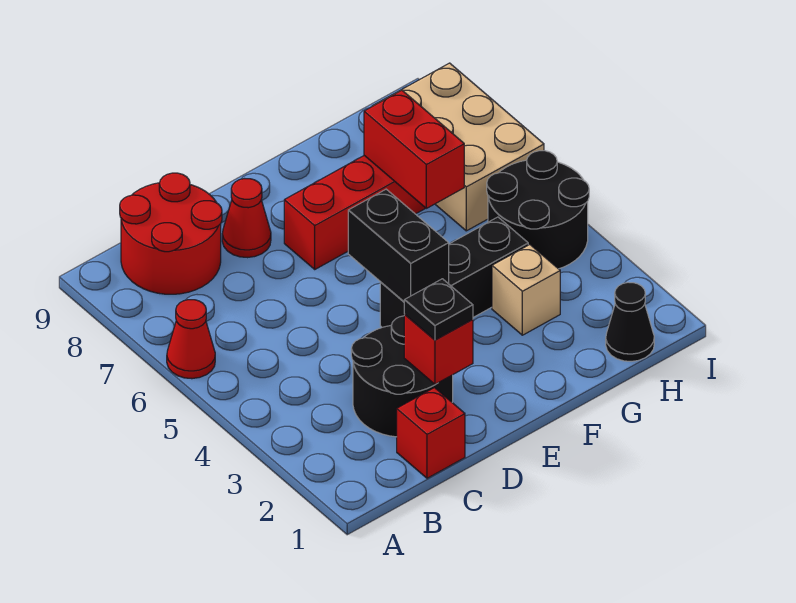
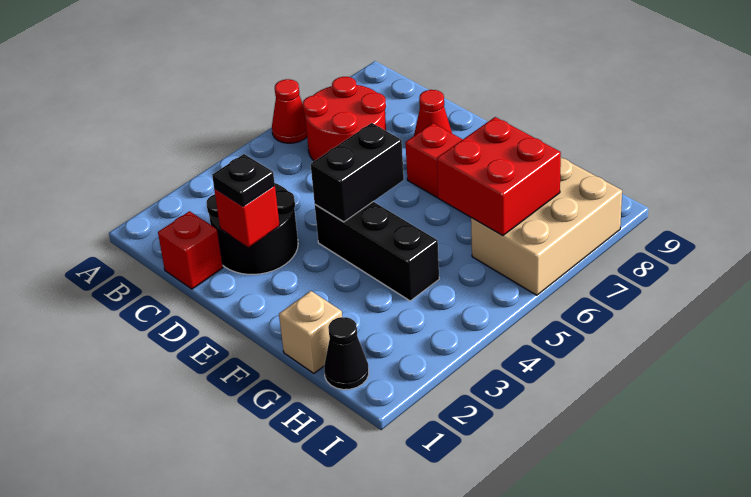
red 2x2 round brick [120,173,222,294] -> red 2x2 round brick moved to [303,77,386,161]
tan 1x1 brick [492,245,560,335] -> tan 1x1 brick moved to [279,291,342,373]
red 1x2 brick [364,90,464,208] -> red 2x2 brick [437,117,561,236]
black 2x2 round brick [487,151,589,269] -> none

